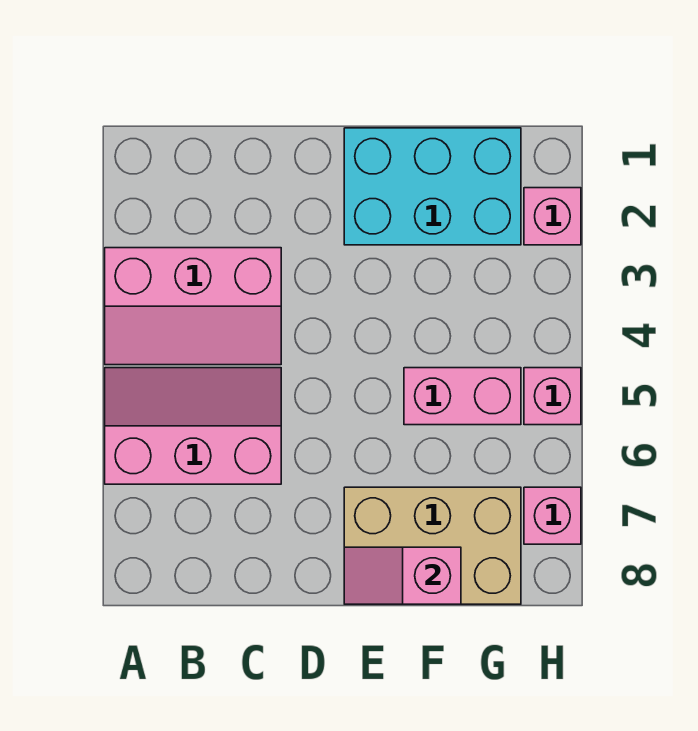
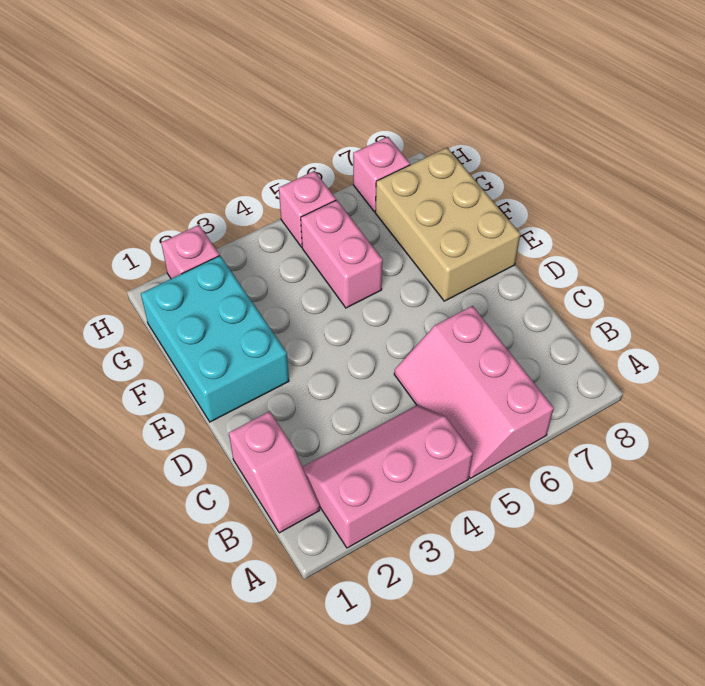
pink 2x3 slope [105,248,281,365] -> pink 2x3 slope turned to [302,405,473,548]
pink 1x2 slope [344,547,461,604] -> pink 1x2 slope moved to [229,411,320,533]

